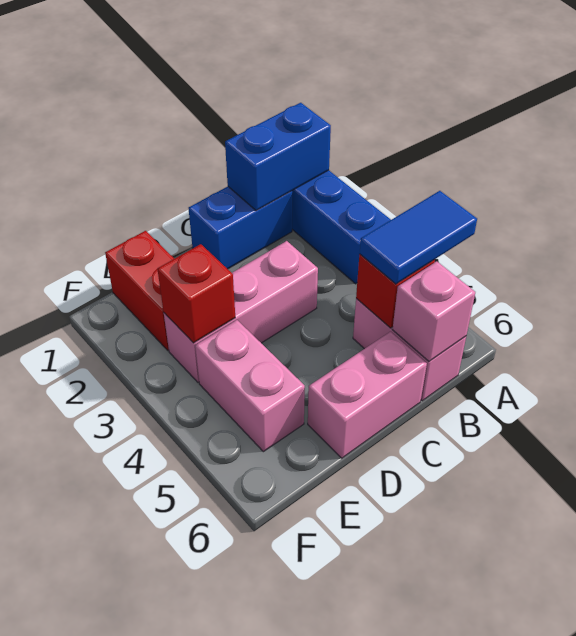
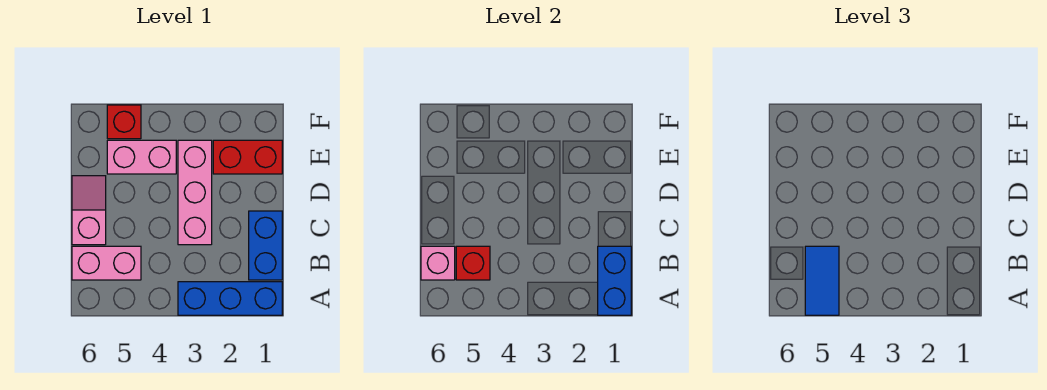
pink 1x2 brick [308,332,427,458] -> pink 1x2 slope [72,176,106,245]
red 1x1 brick [157,244,235,343] -> red 1x1 brick moved to [107,105,141,139]

